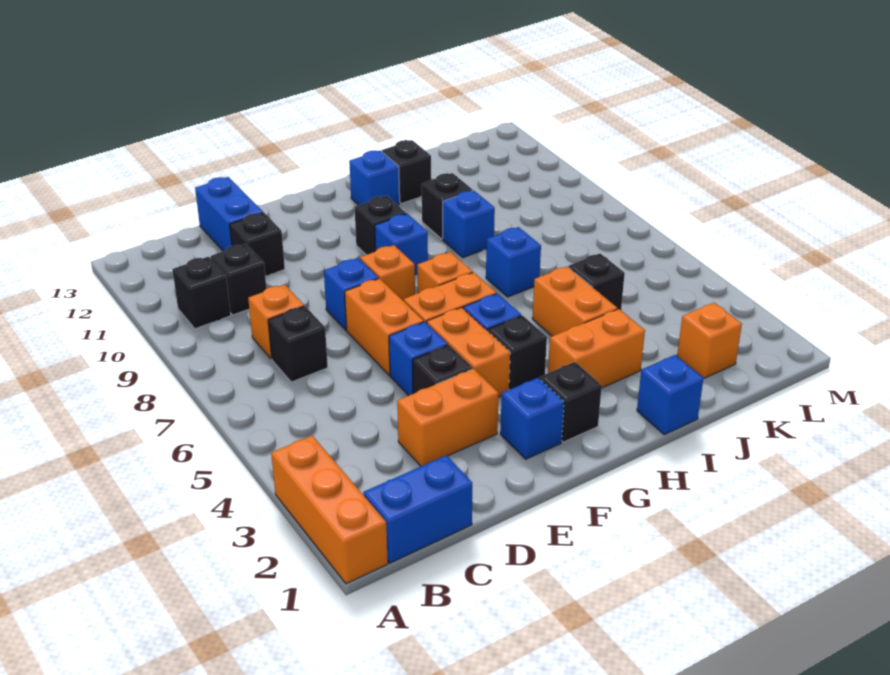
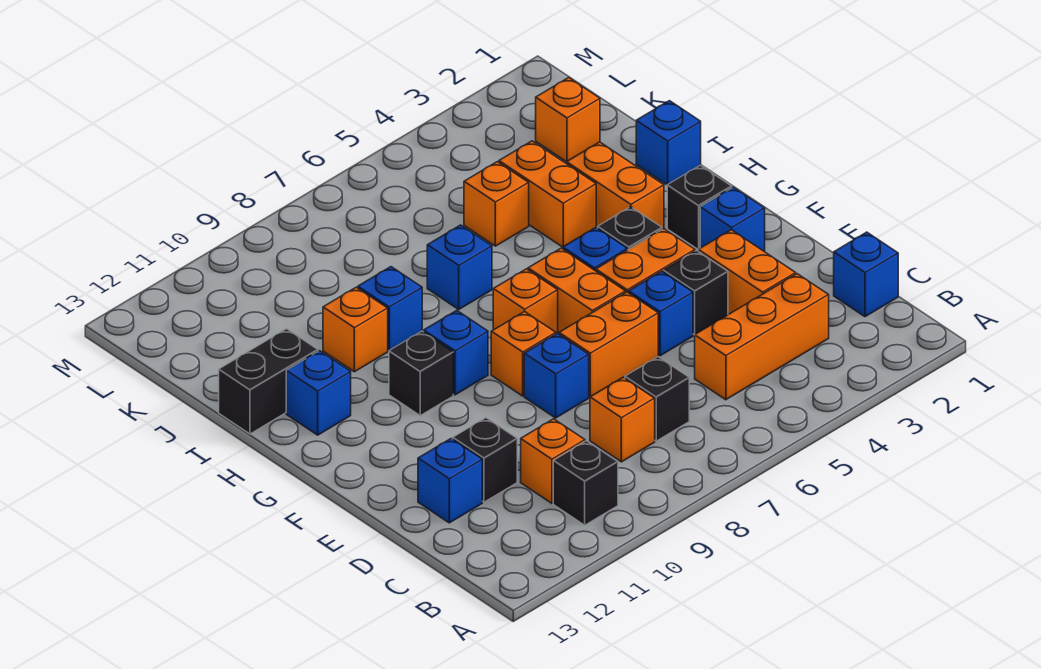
orange 1x3 brick [271,436,388,584] -> orange 1x3 brick moved to [695,274,829,400]
blue 1x2 brick [363,455,472,563] -> blue 1x1 brick [834,232,898,317]
black 1x1 brick [211,244,266,315] -> orange 1x1 brick [521,419,585,503]
blue 1x2 brick [195,177,263,251] -> blue 1x1 brick [418,439,482,523]
orange 1x2 brick [532,266,617,336] -> orange 1x2 brick turned to [499,141,596,247]
black 1x1 brick [422,173,473,239] -> orange 1x1 brick [323,287,388,372]
black 1x1 brick [382,140,431,204] -> black 1x2 brick [219,329,318,434]
black 1x1 brick [568,254,625,310] -> orange 1x1 brick [464,162,529,246]

